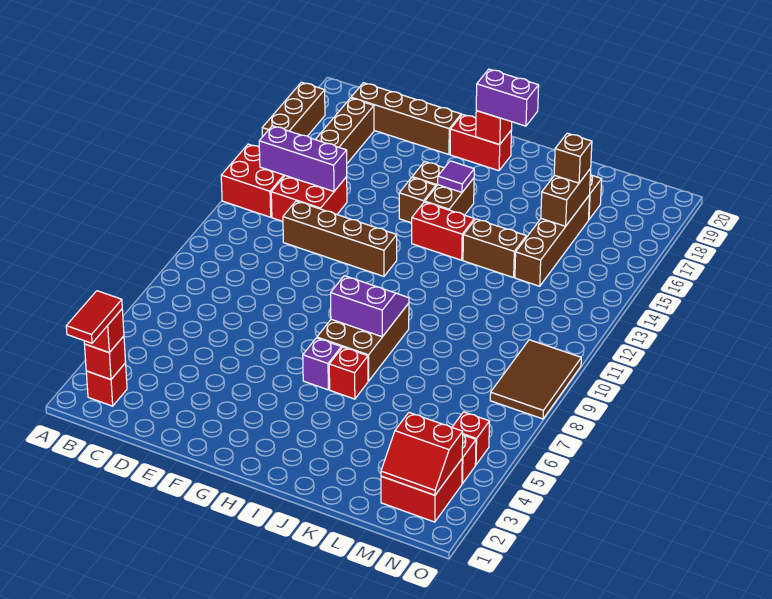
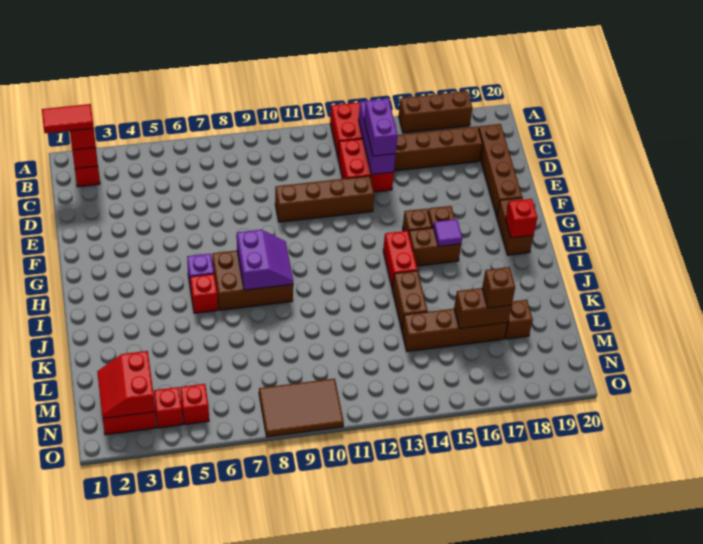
brown 1x4 brick [283,201,397,276] -> brown 1x4 brick turned to [275,176,374,222]
red 1x2 brick [450,114,512,171] -> brown 1x2 brick [497,198,534,255]
purple 1x2 brick [476,69,539,126] -> purple 1x2 brick moved to [364,99,398,156]

